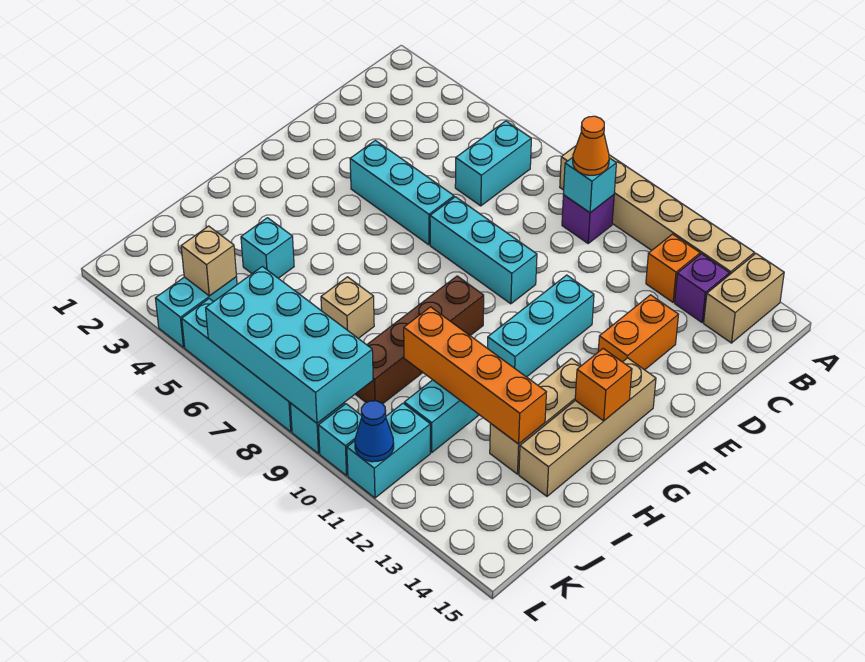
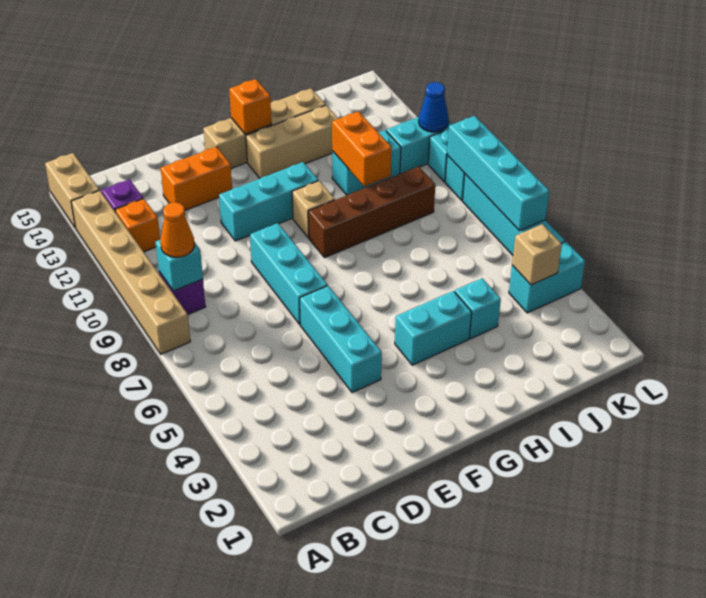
tan 1x2 brick [704,254,784,343] -> tan 1x2 brick turned to [45,153,99,228]
cyan 1x2 brick [455,121,531,206] -> cyan 1x2 brick moved to [395,291,472,365]
tan 1x1 brick [321,277,374,338] -> tan 1x1 brick moved to [292,181,335,238]
orange 1x4 brick [404,307,546,444] -> orange 1x2 brick [332,111,392,187]
cyan 2x4 brick [206,266,373,423] -> cyan 1x4 brick [447,116,549,231]

